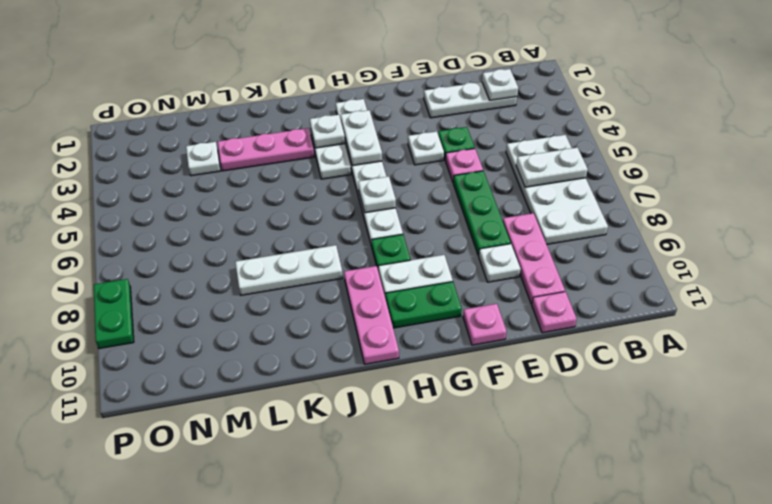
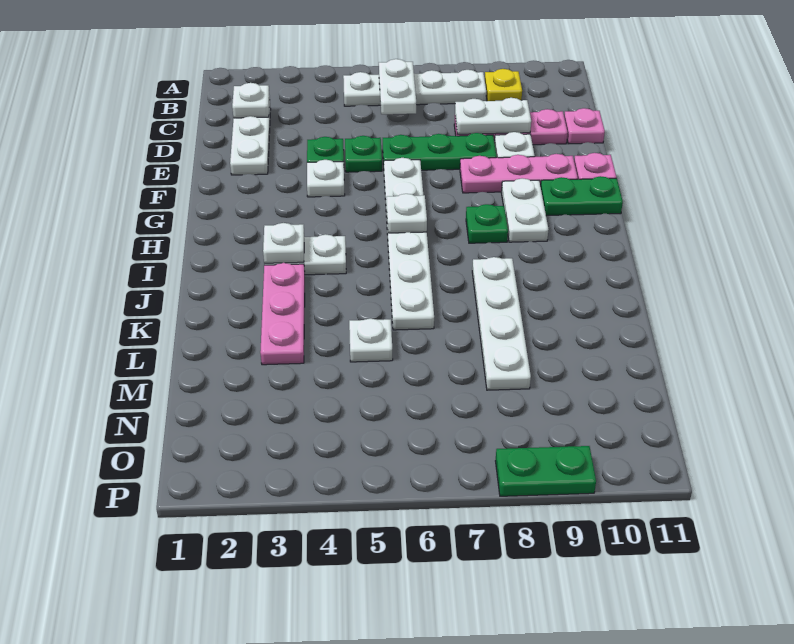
white 2x4 plate [506,135,608,244] -> white 1x4 plate [343,70,486,106]
none -> yellow 1x1 plate [485,69,522,101]
pink 1x1 plate [445,149,483,182] -> green 1x1 plate [345,136,382,172]
green 1x2 plate [386,282,462,328] -> green 1x2 plate turned to [541,176,623,216]
white 1x6 plate [336,99,403,246] -> white 1x6 plate turned to [384,158,434,330]
white 1x2 plate [341,110,382,166] -> white 1x2 plate moved to [455,98,531,134]
pink 1x3 plate [344,266,399,364] -> pink 1x3 plate moved to [460,154,578,193]
white 1x3 plate [235,245,343,295] -> white 1x4 plate [472,257,531,390]
white 1x1 plate [186,142,220,176] -> white 1x1 plate moved to [349,319,393,362]

